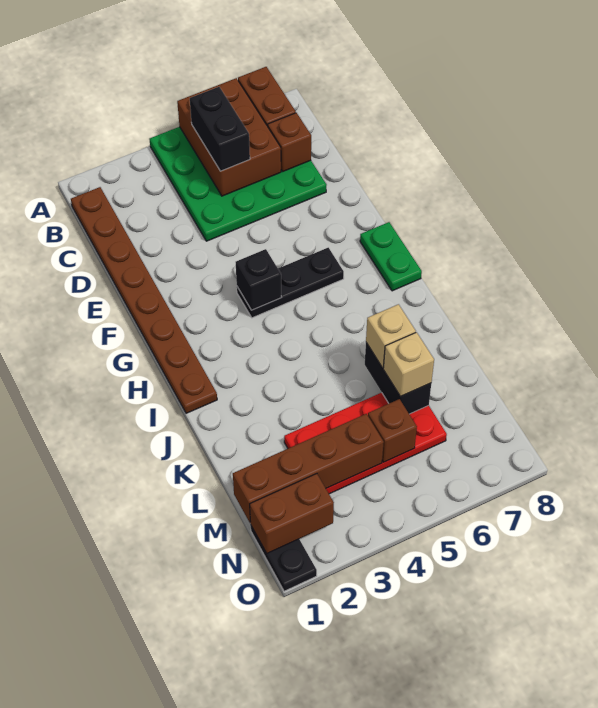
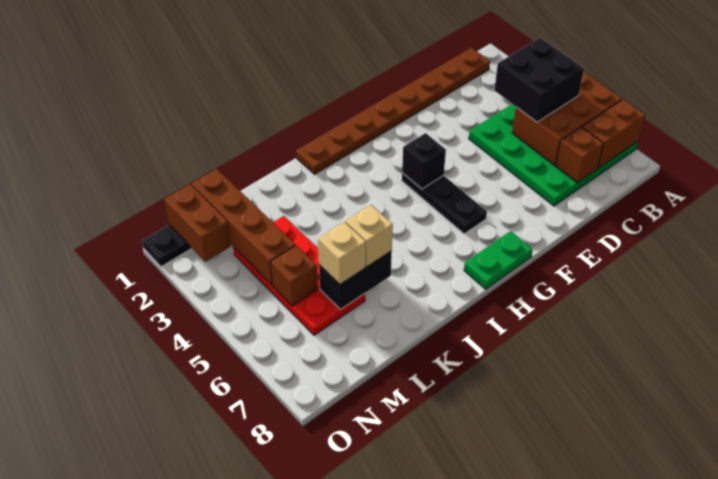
black 1x2 brick [190,87,250,171] -> black 2x2 brick [494,38,584,122]

